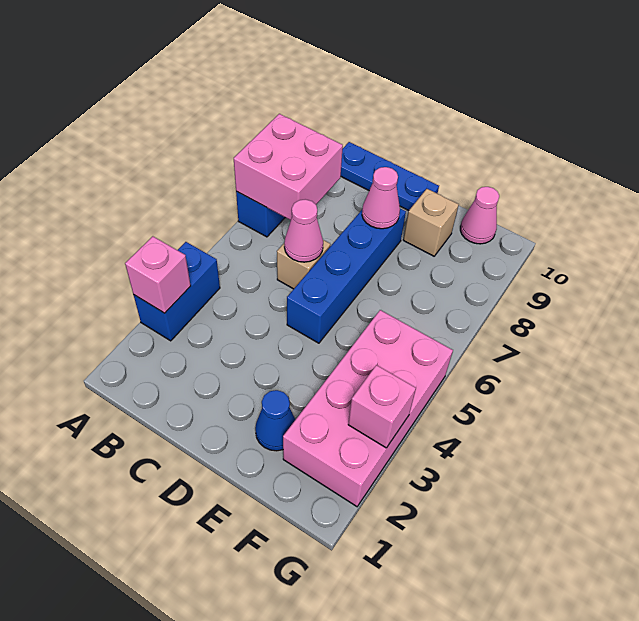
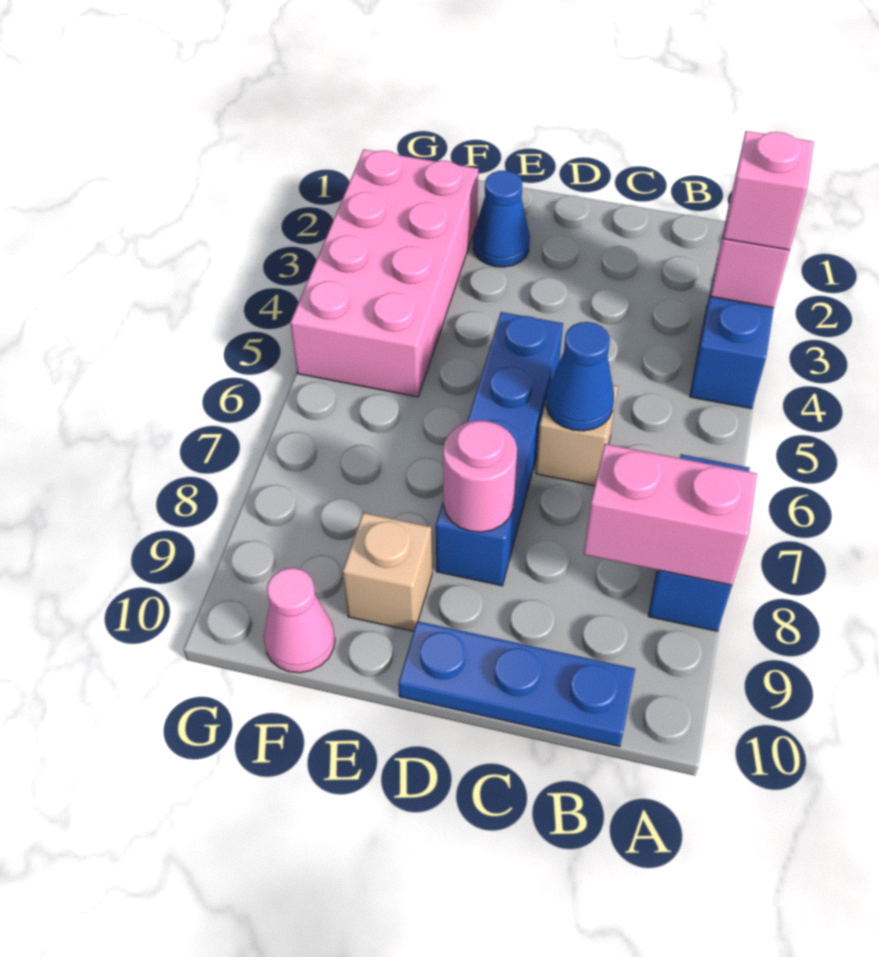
pink 2x2 brick [234,114,343,220] -> pink 1x2 brick [584,444,757,585]
pink 1x1 cone [284,199,323,262] -> blue 1x1 cone [546,322,614,431]
pink 1x1 cone [362,167,400,229] -> pink 1x1 round brick [443,421,517,532]
pink 1x1 brick [348,365,416,448] -> pink 1x1 brick moved to [723,131,814,250]

